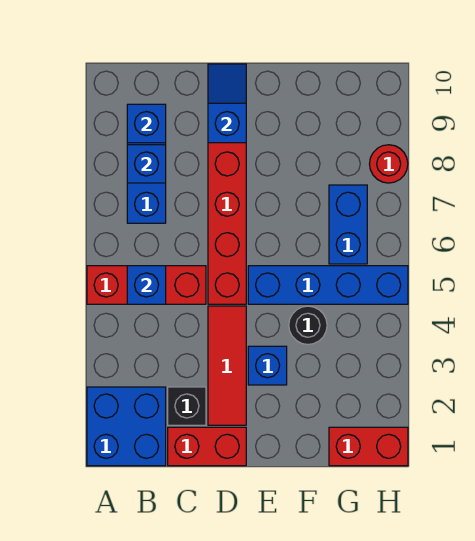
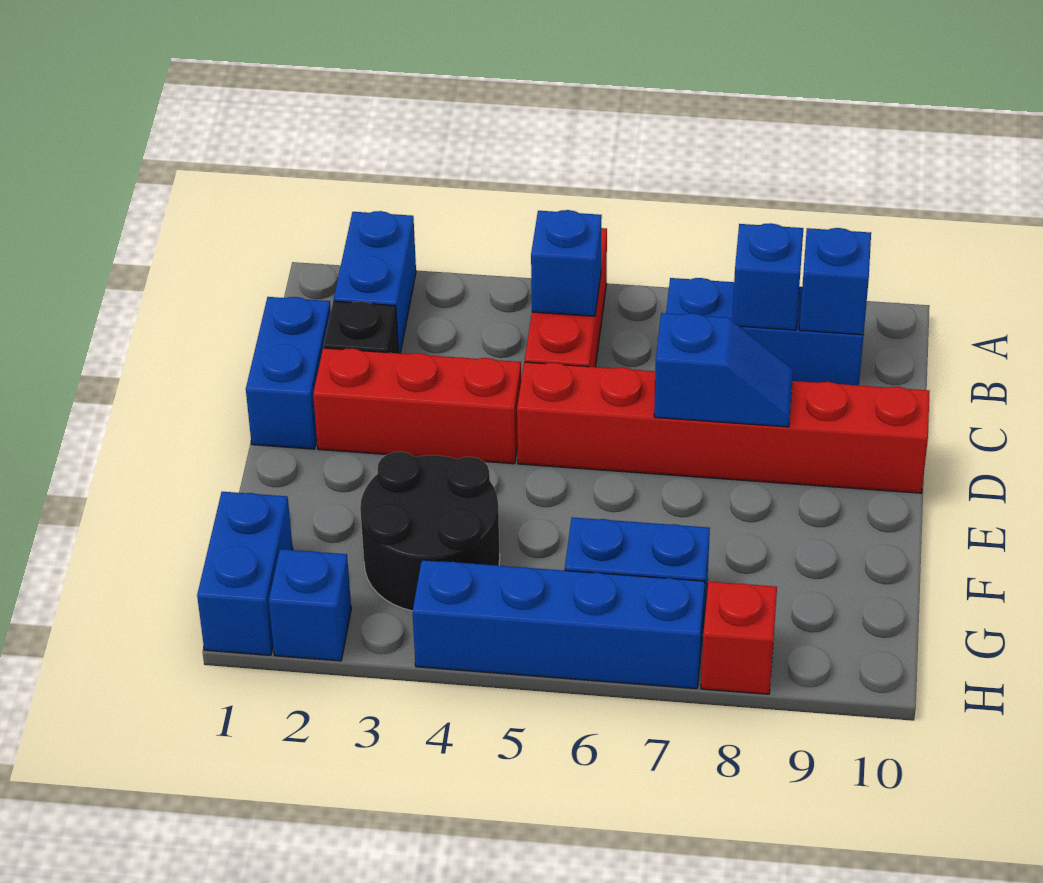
blue 2x2 brick [87,387,166,466] -> blue 1x2 brick [334,211,416,353]
red 1x2 brick [168,427,246,466] -> blue 1x2 brick [246,297,331,449]
red 1x3 tile [208,306,246,425] -> red 1x3 brick [313,348,521,464]
blue 1x2 slope [208,64,246,143] -> blue 1x2 slope moved to [654,313,793,427]
blue 1x1 brick [248,346,287,385] -> blue 1x1 brick moved to [269,549,351,661]
blue 1x4 brick [248,266,408,304] -> blue 1x4 brick turned to [413,560,705,689]
black 1x1 round brick [289,306,327,344] -> black 2x2 round brick [360,452,500,611]
red 1x2 brick [329,427,408,466] -> blue 1x2 brick [197,492,293,655]
red 1x1 round brick [370,145,408,183] -> red 1x1 brick [701,581,777,694]

